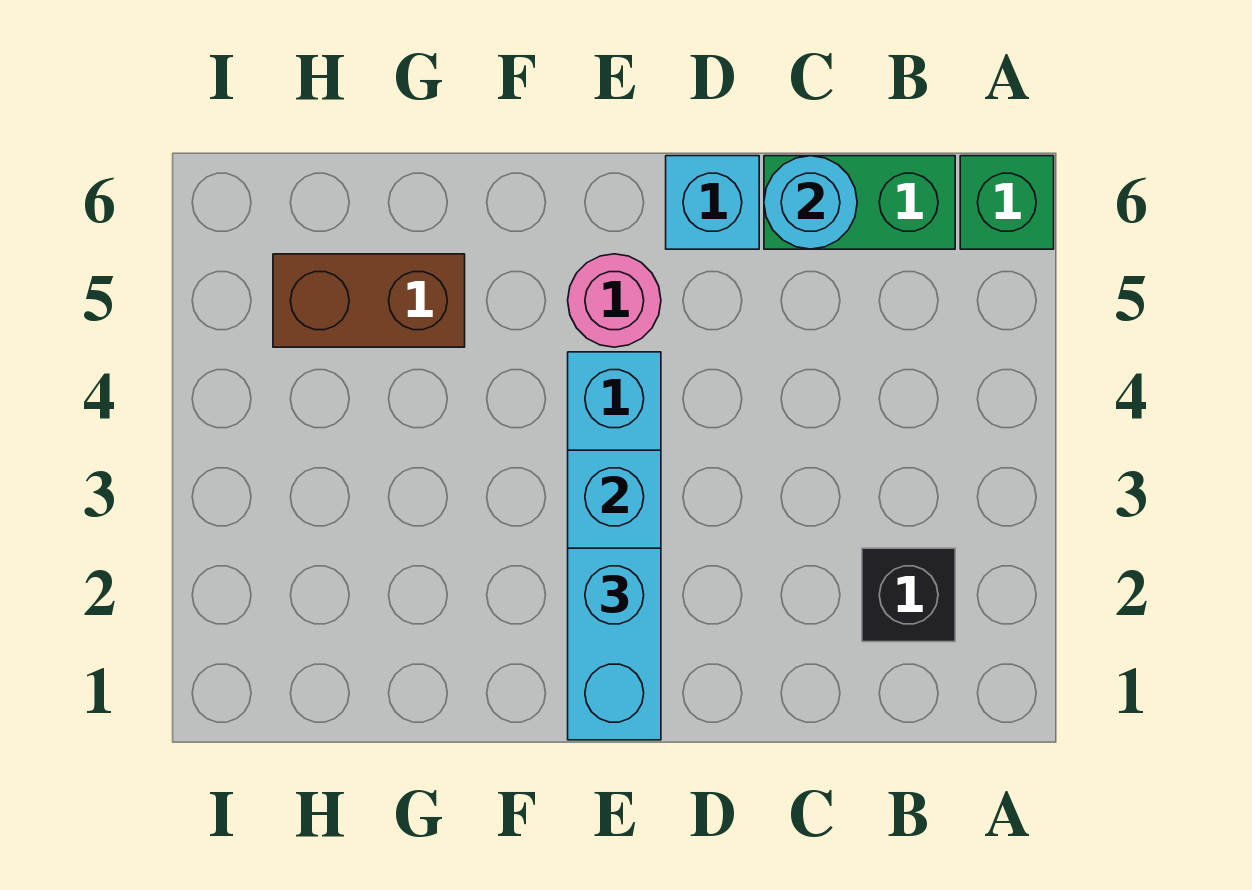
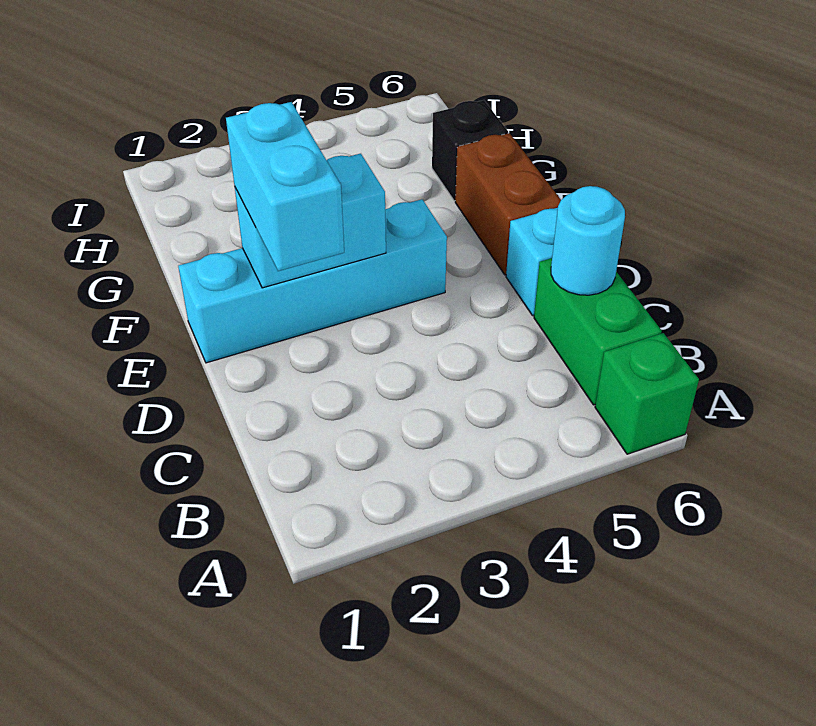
black 1x1 brick [862,548,955,642] -> black 1x1 brick moved to [432,100,508,201]
cyan 1x2 brick [568,548,661,740] -> cyan 1x2 brick turned to [226,102,344,271]
pink 1x1 round brick [568,254,661,347] -> none
brown 1x2 brick [273,254,465,347] -> brown 1x2 brick moved to [455,133,561,275]

